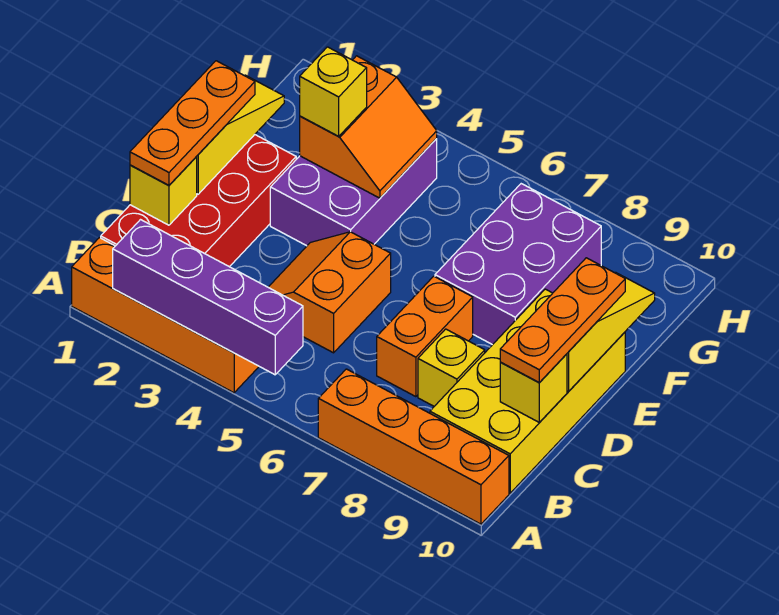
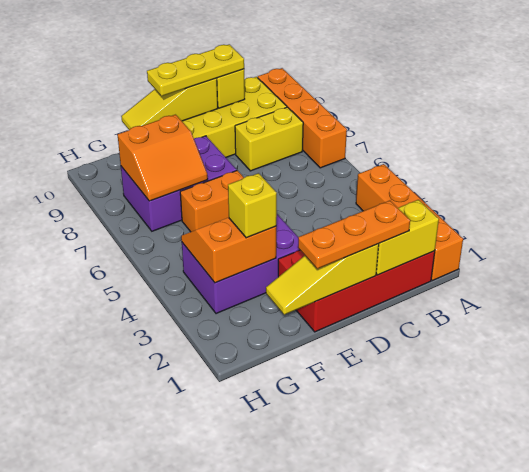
purple 1x4 brick [113,220,303,375] -> none
yellow 1x1 brick [130,156,197,225] -> yellow 1x2 brick [376,200,439,275]
orange 2x2 slope [268,232,391,353] -> orange 2x2 slope moved to [118,115,208,201]
orange 1x2 brick [377,276,473,397] -> orange 1x2 brick moved to [180,170,244,232]
yellow 1x1 brick [418,329,485,406] -> yellow 1x2 brick [235,107,303,171]
orange 1x3 plate [500,258,625,383] -> yellow 1x3 plate [147,44,244,96]

